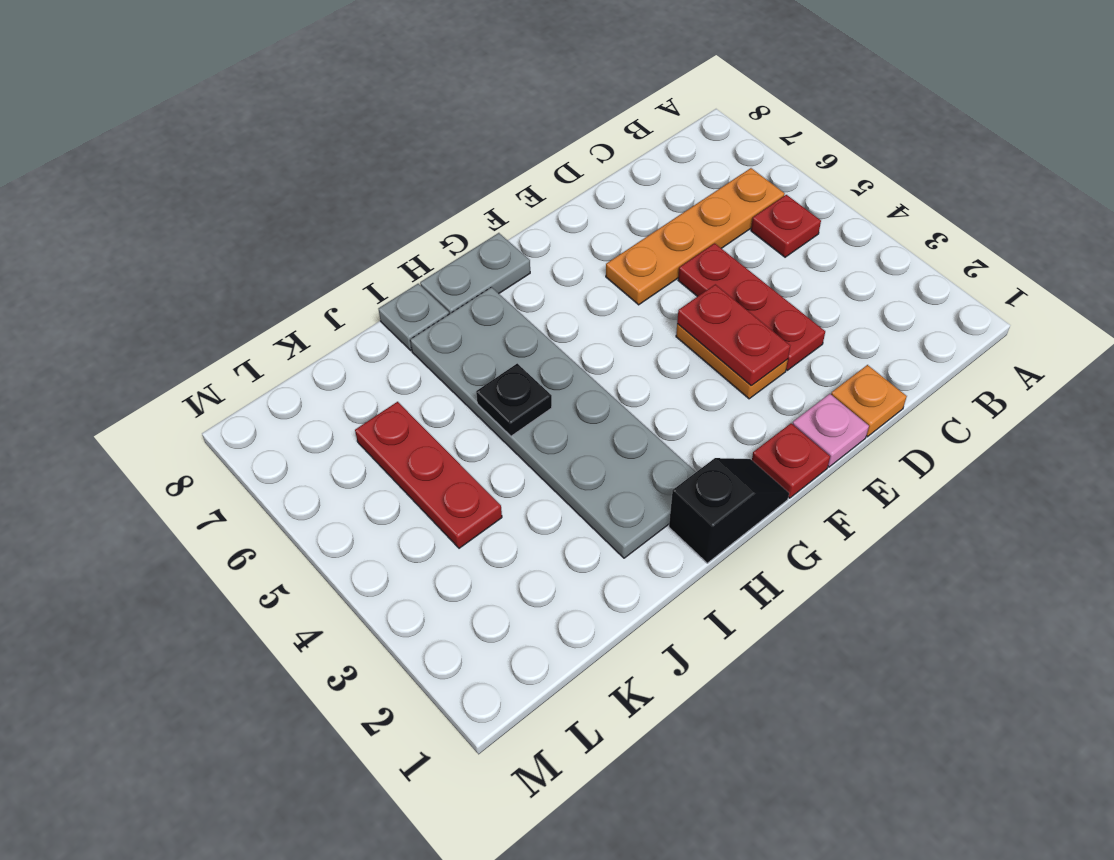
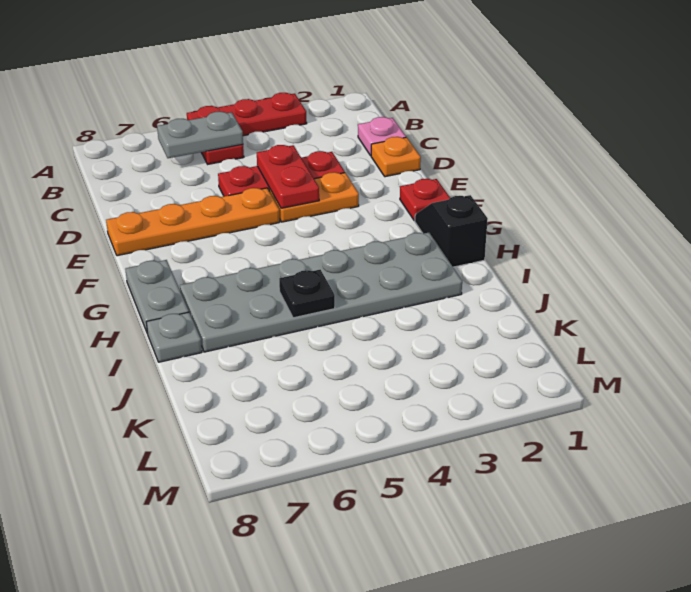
none -> grey 1x2 plate [157,112,243,158]
orange 1x4 plate [606,168,785,305] -> orange 1x4 plate turned to [106,188,280,256]
pink 1x1 plate [793,394,869,467] -> pink 1x1 plate moved to [358,117,406,156]
red 1x2 plate [677,284,790,386] -> red 1x2 plate turned to [257,145,319,208]
red 1x3 plate [355,402,502,548] -> red 1x3 plate moved to [187,93,307,136]

